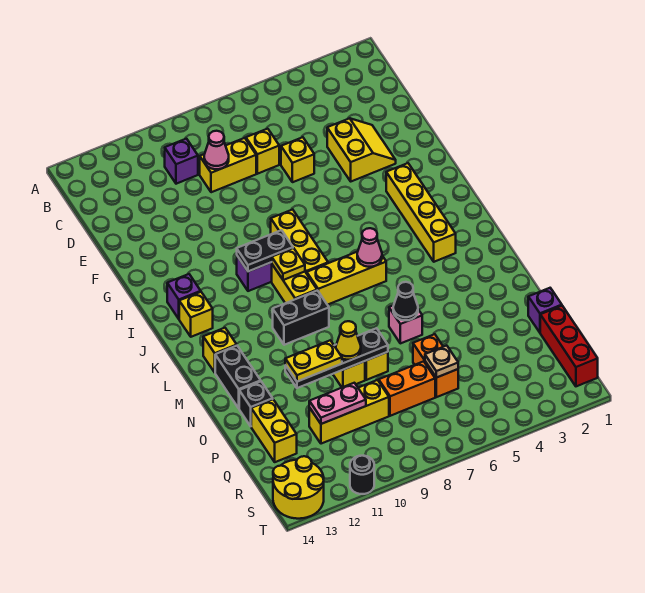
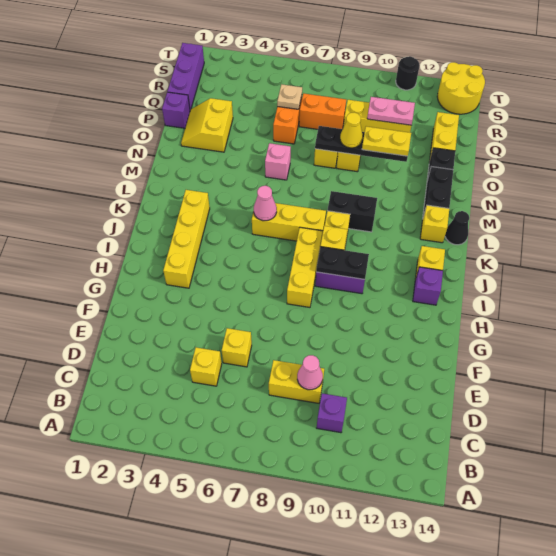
yellow 1x1 brick [246,129,279,174] -> yellow 1x1 brick moved to [190,347,222,386]
yellow 2x2 slope [327,118,396,181] -> yellow 2x2 slope moved to [181,98,233,152]
black 1x1 cone [393,282,418,320] -> black 1x1 cone moved to [445,211,469,245]
red 1x3 brick [540,306,598,386] -> purple 1x3 brick [167,43,204,110]

